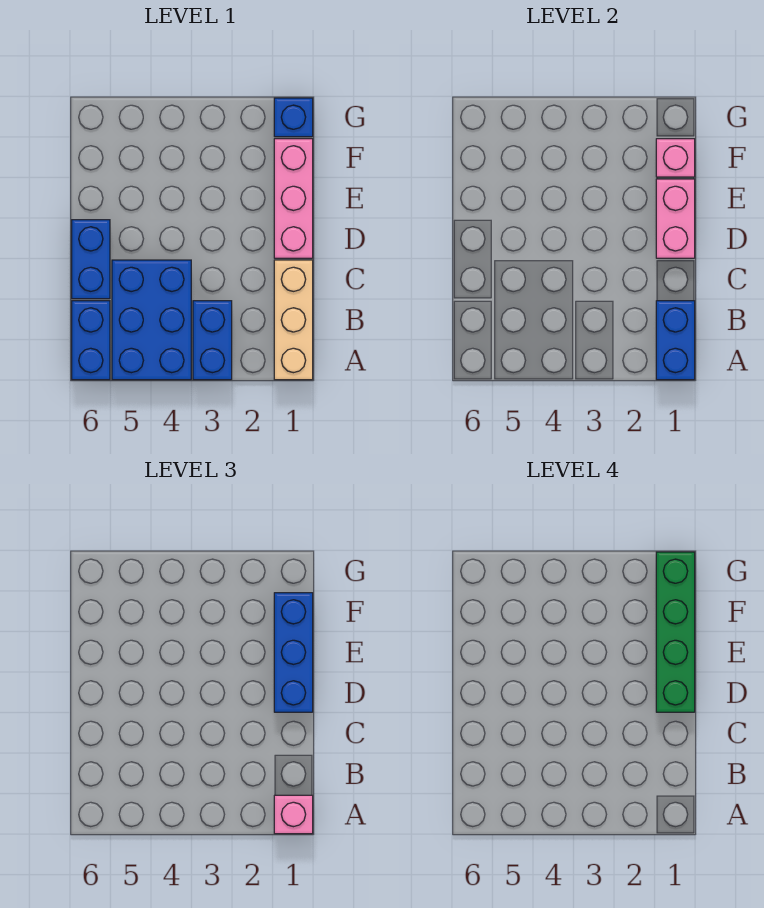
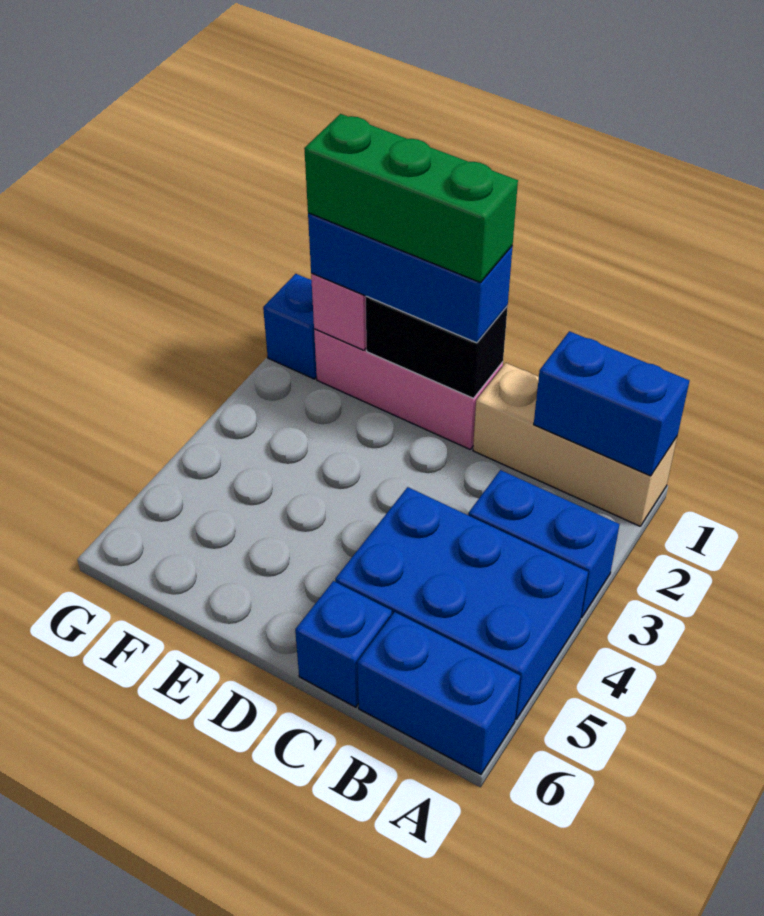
pink 1x1 brick [274,795,313,834] -> none
blue 1x2 brick [72,220,110,299] -> blue 1x1 brick [295,581,392,707]
pink 1x2 brick [656,179,695,258] -> black 1x2 brick [366,296,508,398]
green 1x4 brick [656,552,695,712] -> green 1x3 brick [304,114,518,283]

